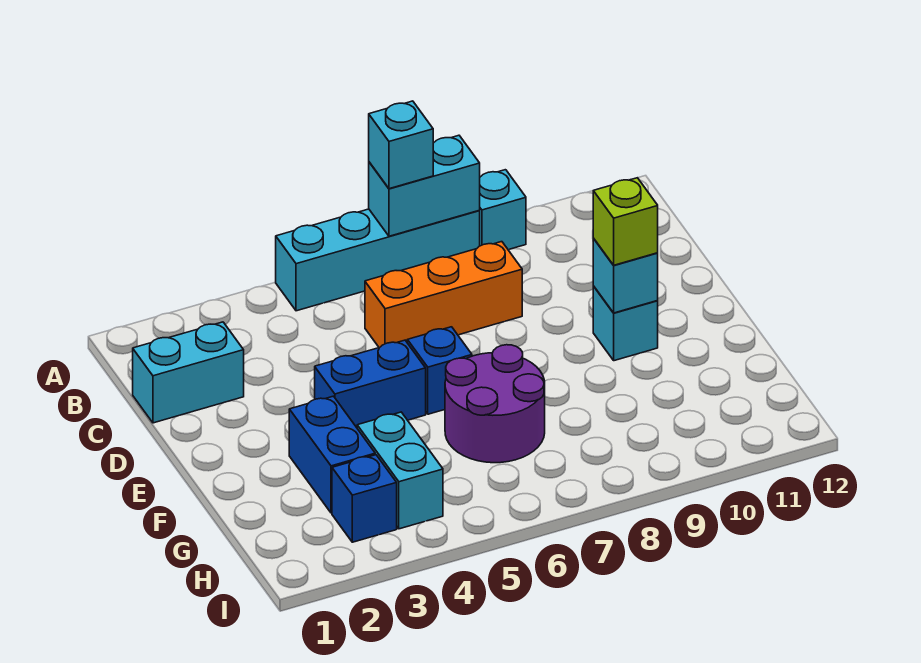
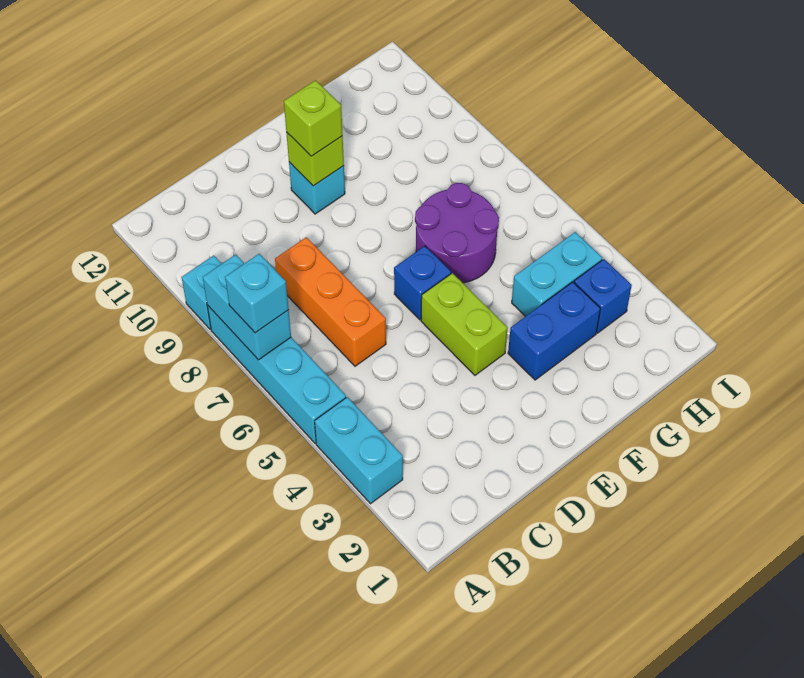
cyan 1x2 brick [133,322,244,423] -> cyan 1x2 brick moved to [315,397,403,504]
blue 1x2 brick [315,340,426,428] -> lime 1x2 brick [421,273,507,375]
cyan 1x1 brick [593,238,658,313] -> lime 1x1 brick [286,132,344,186]

